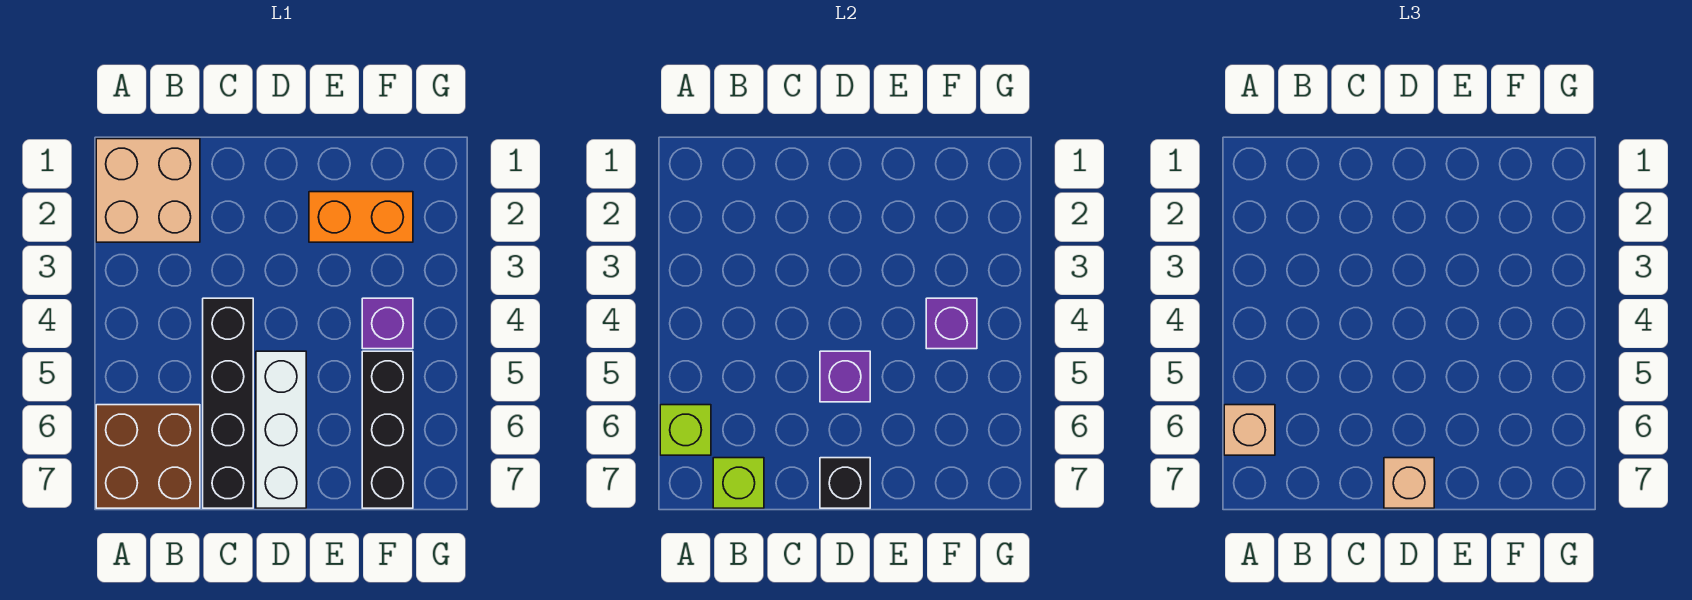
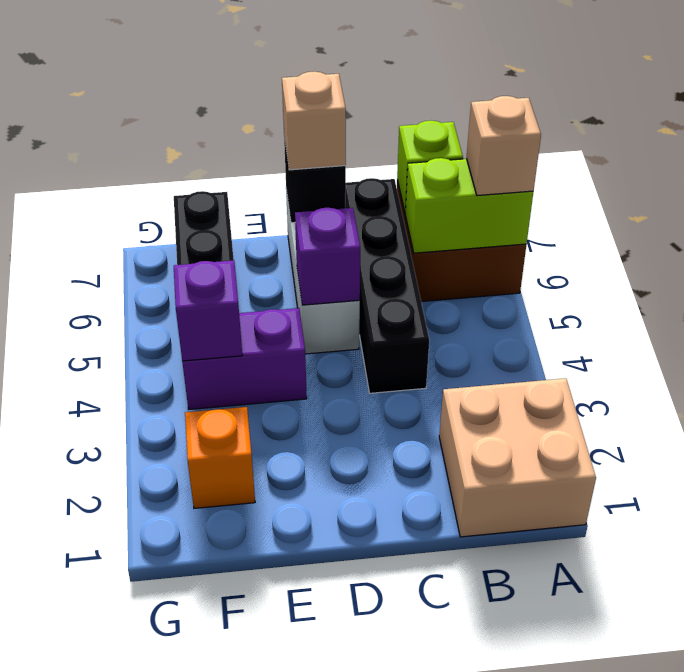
lime 1x1 brick [660,405,711,455] -> lime 1x2 brick [405,158,533,253]
orange 1x2 brick [309,192,413,242] -> orange 1x1 brick [185,407,255,508]
purple 1x1 brick [362,298,413,349] -> purple 1x2 brick [182,308,307,409]

